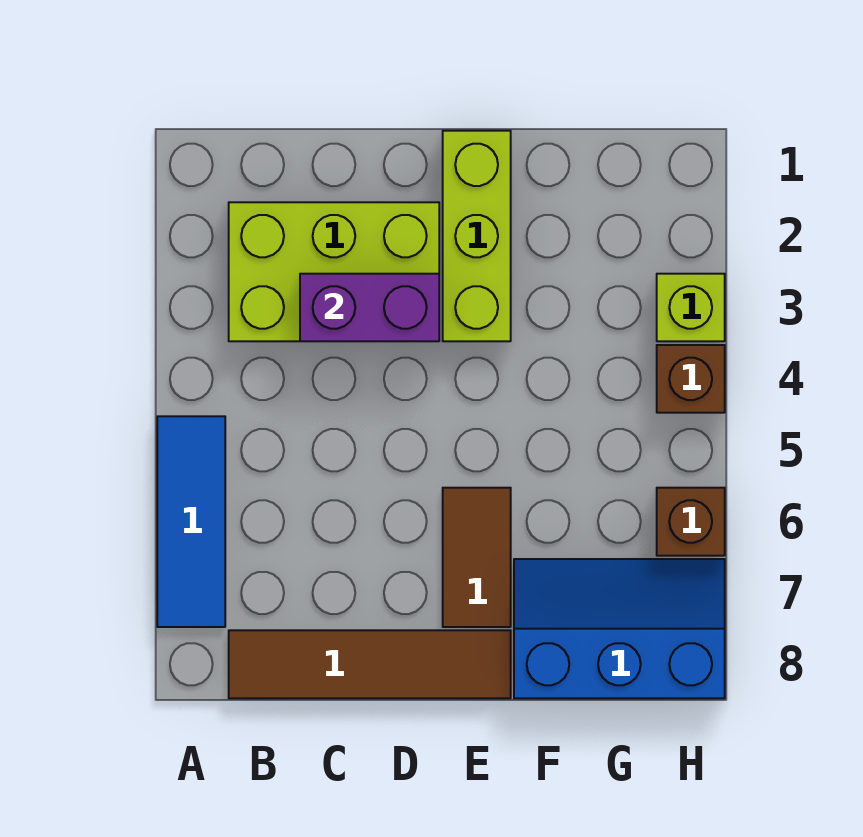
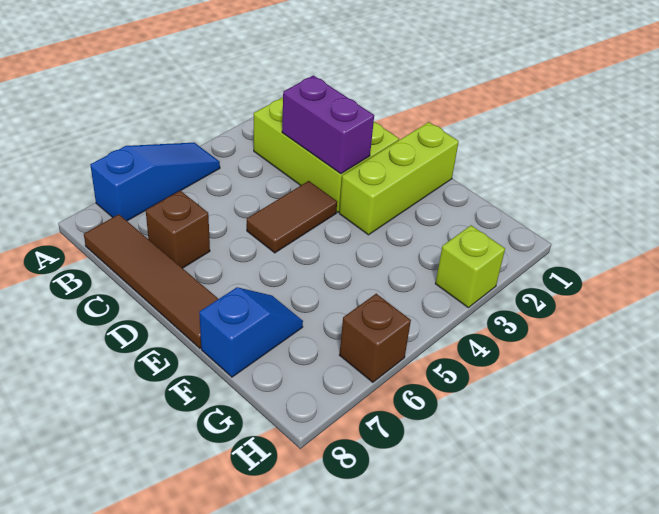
blue 1x3 tile [157,416,225,627] -> blue 1x3 slope [90,143,220,221]
brown 1x2 tile [443,488,511,627] -> brown 1x2 tile moved to [247,181,337,253]
blue 2x3 slope [514,559,725,698] -> blue 1x2 slope [199,287,303,377]
brown 1x1 brick [657,345,725,413] -> brown 1x1 brick moved to [146,191,210,268]

